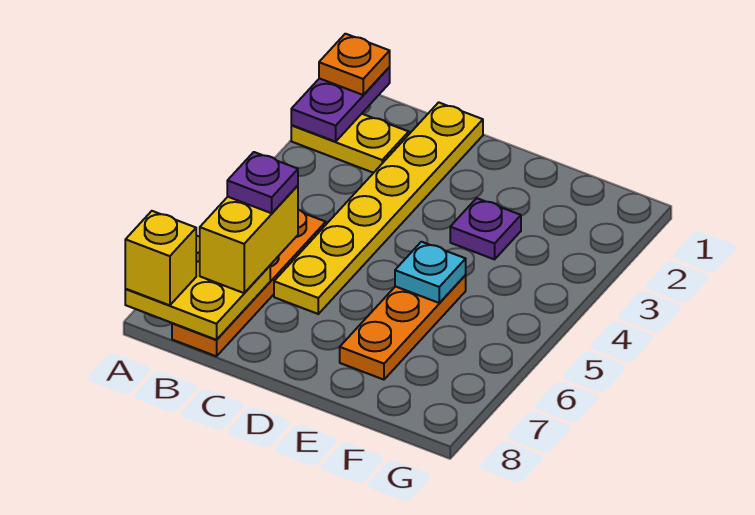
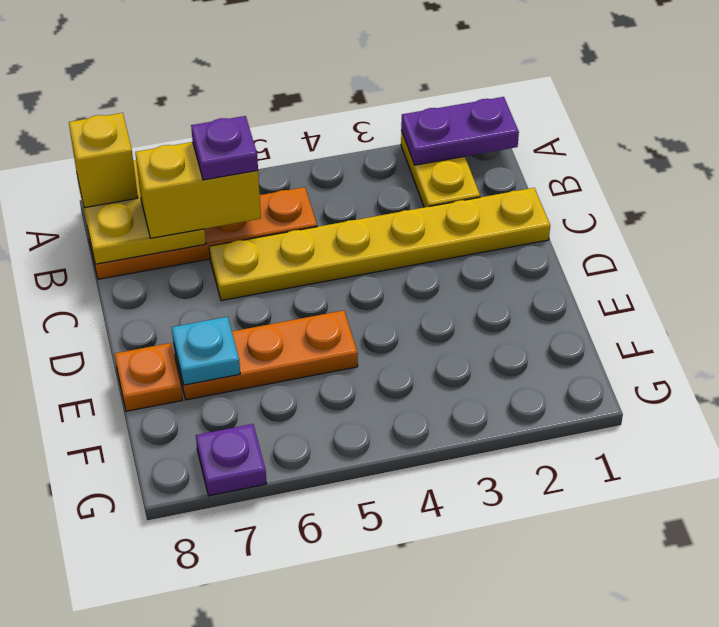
orange 1x1 plate [319,34,390,95] -> orange 1x1 plate moved to [115,343,182,411]
purple 1x1 plate [450,198,521,259] -> purple 1x1 plate moved to [196,424,267,496]
cyan 1x1 plate [395,242,466,303] -> cyan 1x1 plate moved to [172,317,240,385]

